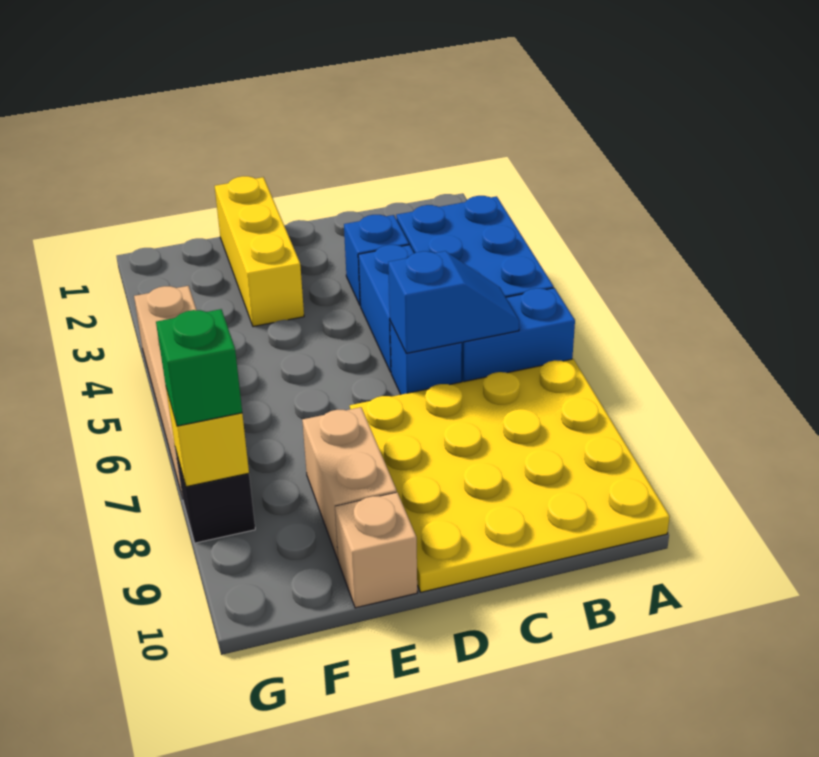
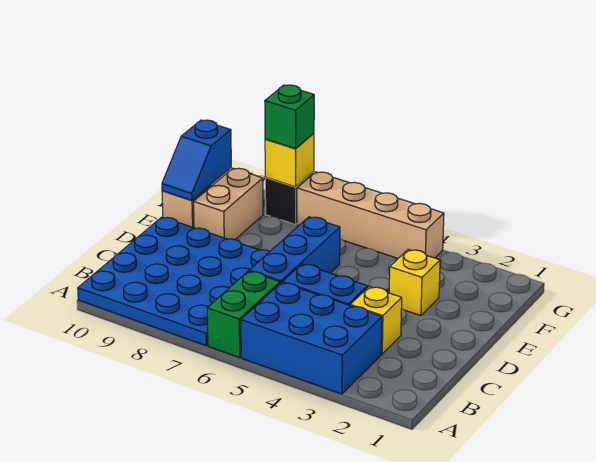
blue 1x2 brick [461,288,575,382] -> green 1x2 brick [207,271,280,358]
yellow 4x4 plate [350,359,670,592] -> blue 4x4 plate [78,217,270,346]
blue 1x2 slope [388,251,519,353] -> blue 1x2 slope moved to [162,120,231,200]
blue 1x1 brick [344,215,409,306] -> yellow 1x1 brick [350,286,402,354]
blue 1x1 brick [390,321,462,394] -> blue 1x3 brick [249,217,340,283]
yellow 1x3 brick [215,176,304,327] -> yellow 1x1 brick [389,249,440,316]
tan 1x2 brick [302,407,397,559] -> tan 1x2 brick turned to [194,168,263,239]

